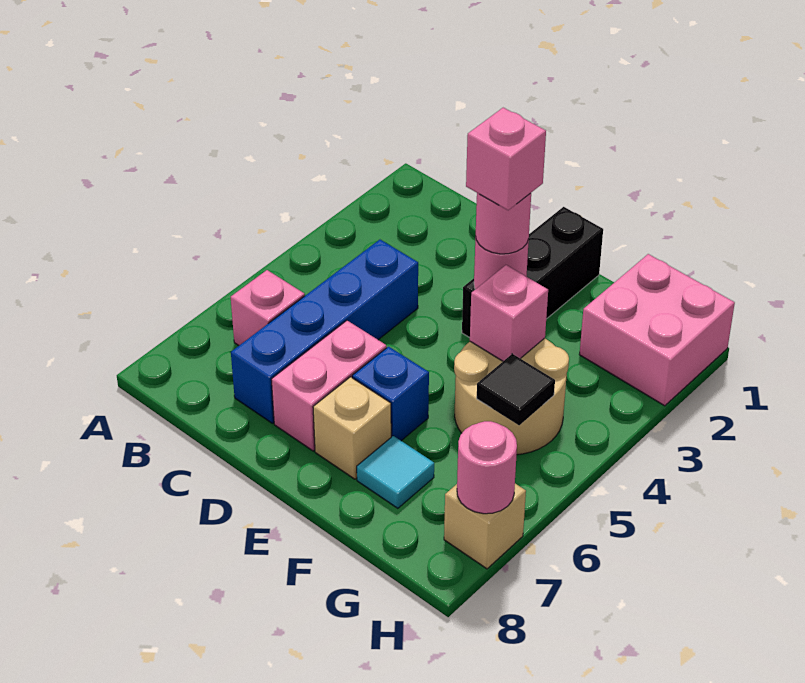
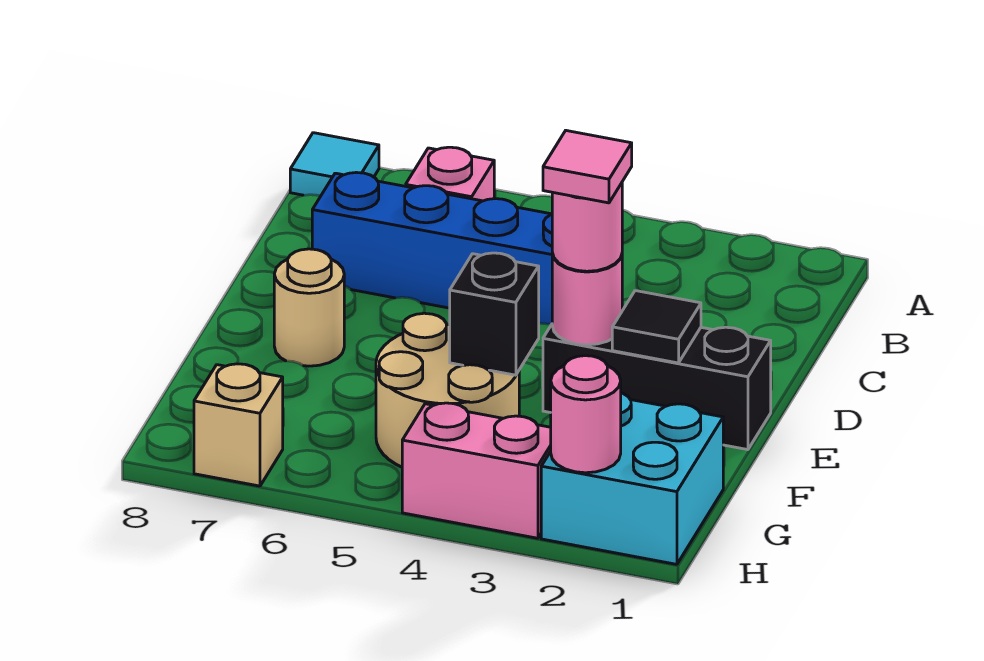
pink 1x2 brick [271,321,387,451] -> pink 1x2 brick moved to [402,403,551,538]
pink 1x1 brick [466,108,546,210] -> pink 1x1 tile [543,131,632,203]
blue 1x1 brick [352,347,429,441] -> none
tan 1x1 brick [313,377,391,479] -> tan 1x1 round brick [274,249,344,366]
pink 1x1 brick [470,265,548,361] -> black 1x1 brick [450,253,539,375]
cyan 1x1 tile [357,436,434,508] -> cyan 1x1 tile moved to [290,133,379,196]
pink 2x2 brick [579,254,735,406] -> cyan 2x2 brick [541,393,723,564]
black 1x1 tile [477,354,555,425] -> black 1x1 tile moved to [612,291,701,363]
pink 1x1 round brick [457,421,517,514] -> pink 1x1 round brick moved to [551,356,621,473]

